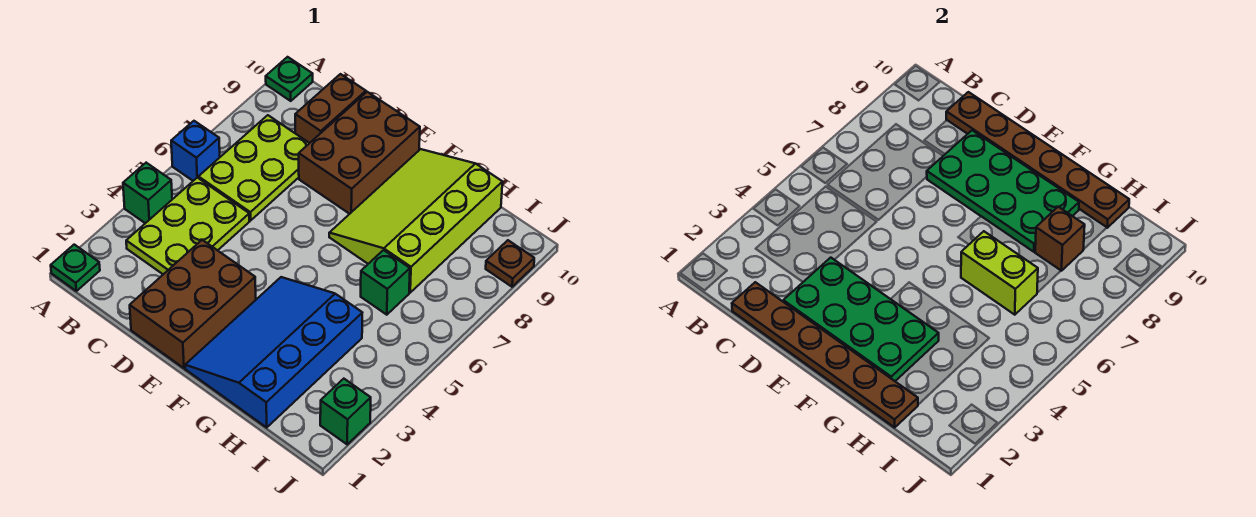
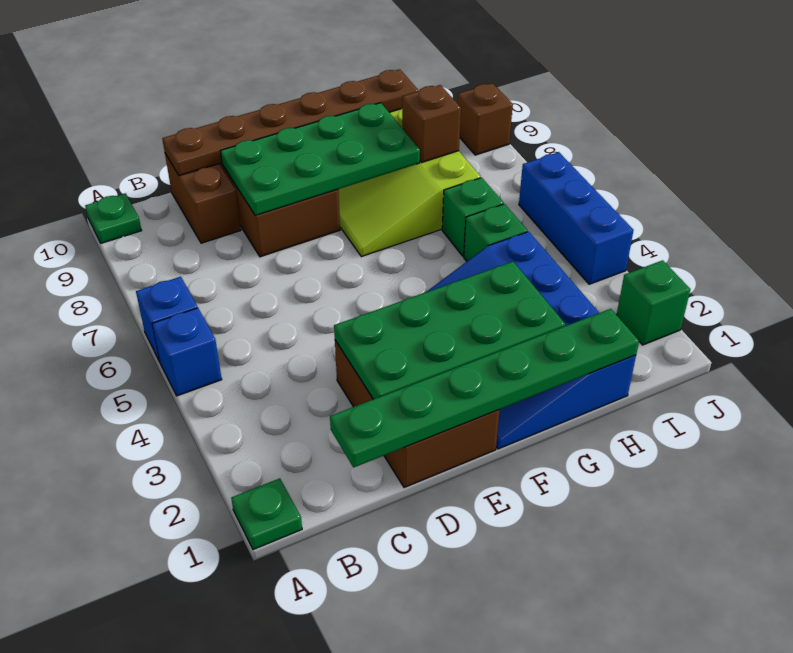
green 1x1 brick [123,163,172,223] -> green 1x1 brick moved to [464,204,528,261]
none -> blue 1x1 brick [152,308,222,396]
lime 2x3 plate [126,178,249,274] -> none
lime 2x3 plate [198,115,309,220] -> none
brown 1x6 plate [732,282,918,427] -> green 1x6 plate [330,309,639,468]
lime 1x2 brick [961,231,1038,315] -> none
none -> blue 1x3 brick [519,152,634,284]
brown 1x1 plate [486,240,534,287] -> brown 1x1 brick [458,83,513,155]

